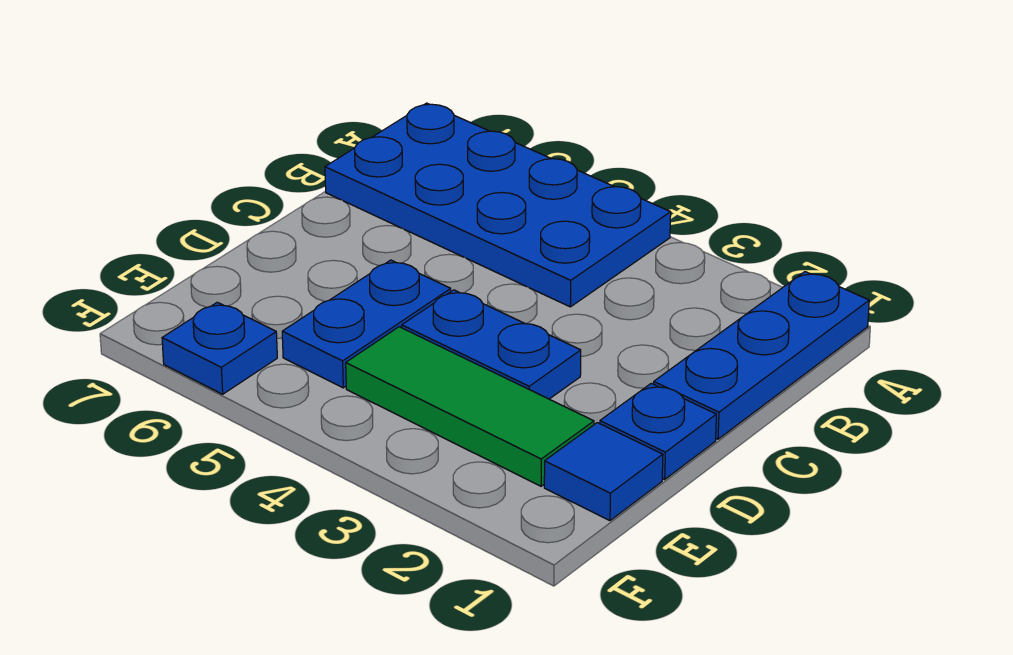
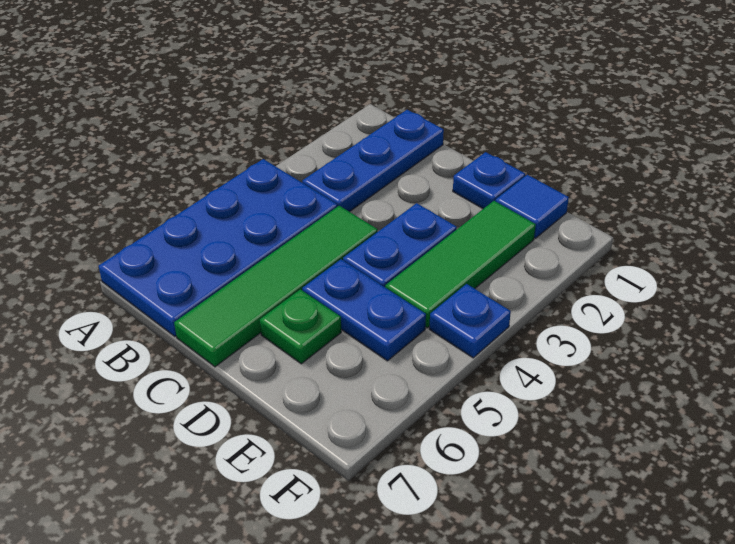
blue 1x3 plate [654,272,869,439] -> blue 1x3 plate turned to [302,110,444,212]
none -> green 1x4 tile [174,206,378,367]
none -> green 1x1 plate [260,289,341,364]
blue 1x1 plate [162,302,277,394] -> blue 1x1 plate moved to [429,284,511,358]

